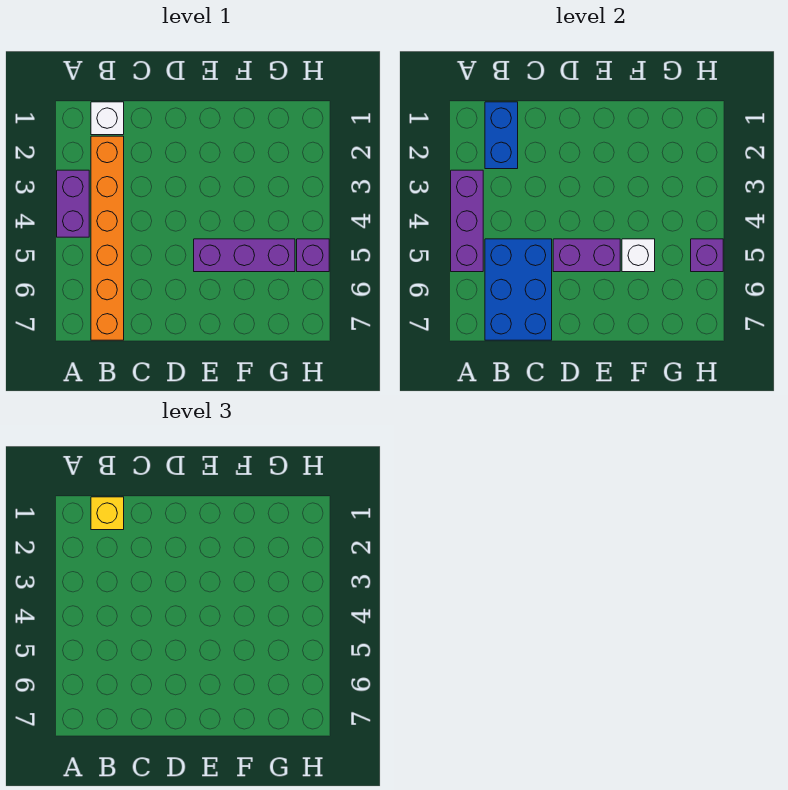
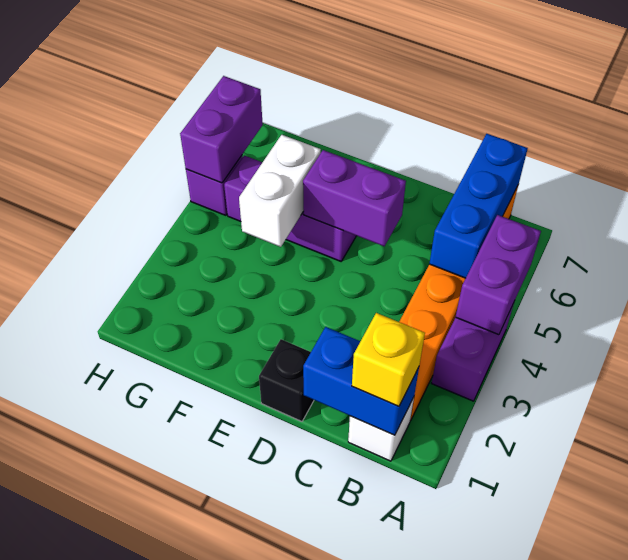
purple 1x3 brick [451,170,483,272] -> purple 1x2 brick [456,215,541,335]
blue 1x2 brick [485,102,518,169] -> blue 1x2 brick turned to [303,327,419,435]
blue 2x3 brick [485,239,552,340] -> blue 1x3 brick [429,134,528,278]
none -> black 1x1 brick [259,339,314,421]
white 1x1 brick [622,239,655,272] -> white 1x2 brick [239,135,321,247]
purple 1x1 brick [691,239,723,272] -> purple 1x2 brick [180,76,263,183]

